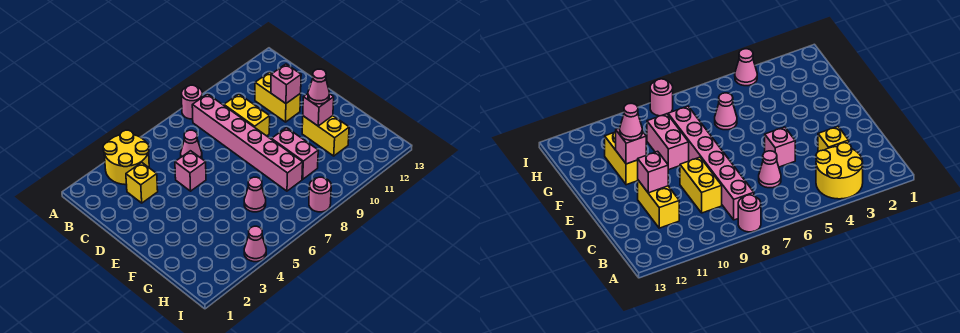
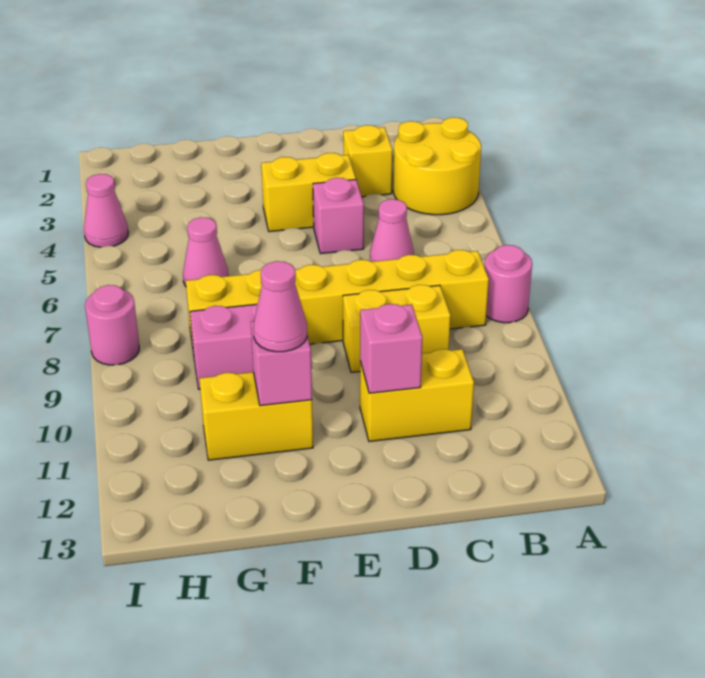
pink 1x6 brick [192,94,303,191] -> yellow 1x6 brick [186,250,489,354]
none -> yellow 1x2 brick [261,153,356,232]

